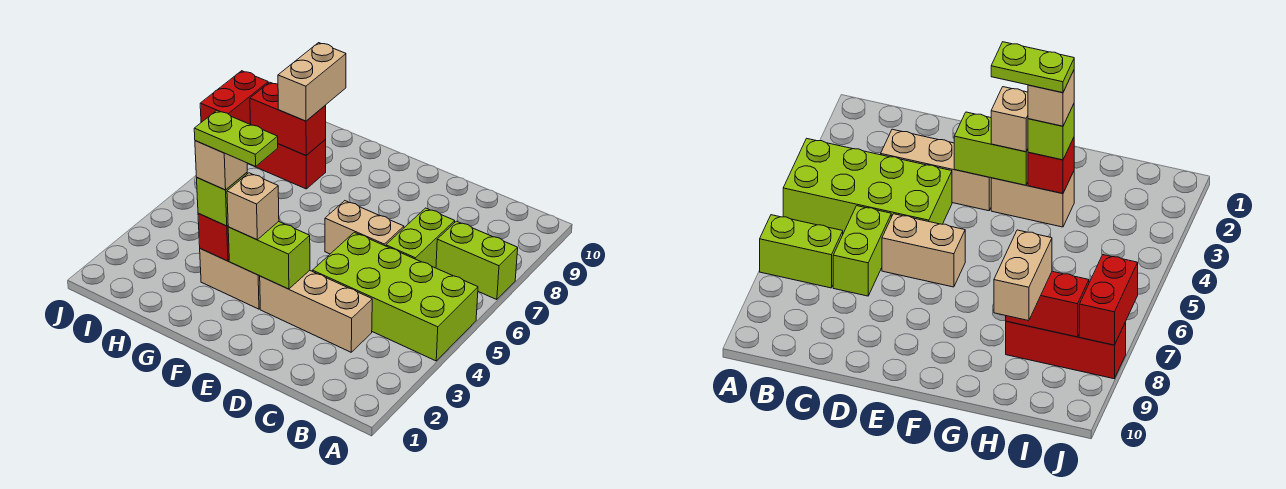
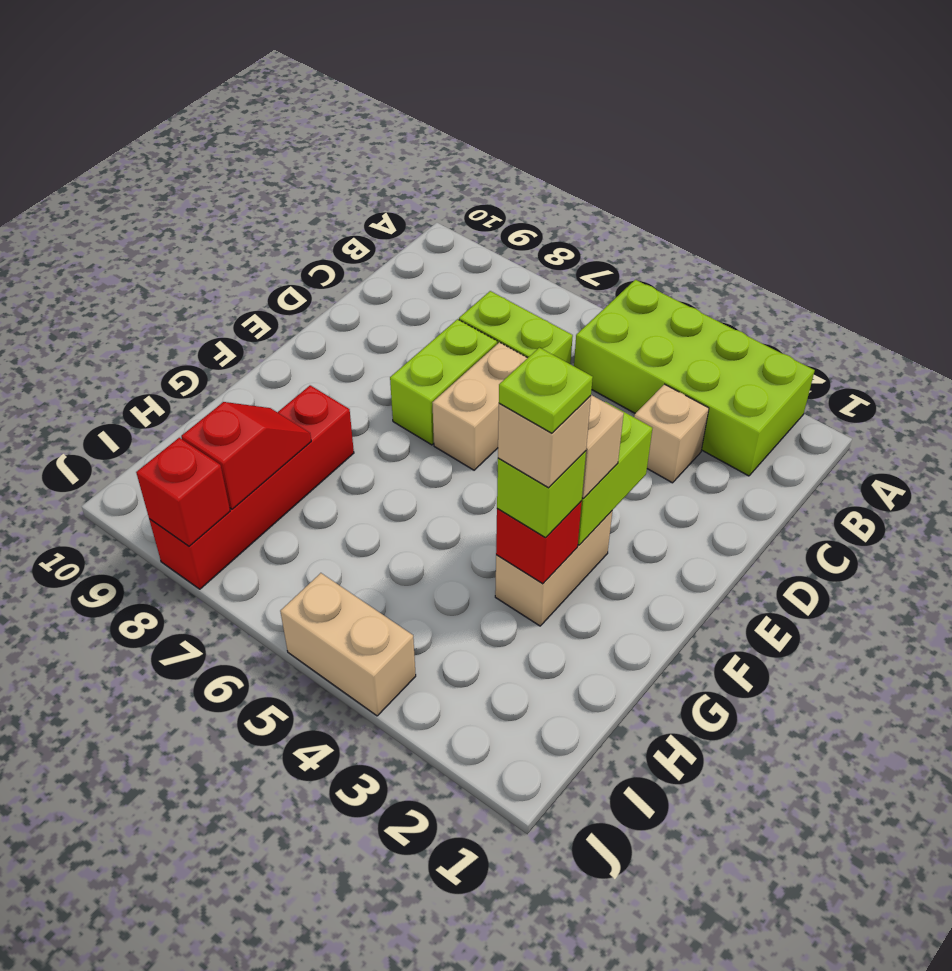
lime 2x4 brick [312,232,478,361] -> lime 2x4 brick turned to [574,280,815,476]
lime 1x2 brick [436,221,518,300] -> lime 1x2 brick moved to [390,319,497,445]
tan 1x3 brick [260,271,372,352] -> tan 1x1 brick [634,384,709,483]
lime 1x2 plate [194,111,278,166] -> lime 1x1 plate [499,348,593,433]
red 1x3 brick [247,140,326,189] -> red 1x4 brick [149,385,354,589]
red 1x2 brick [250,82,326,155] -> red 1x2 slope [181,402,311,509]
tan 1x2 brick [278,43,346,121] -> tan 1x2 brick moved to [280,573,416,716]
red 1x2 brick [200,71,268,125] -> red 1x1 brick [136,438,230,546]

